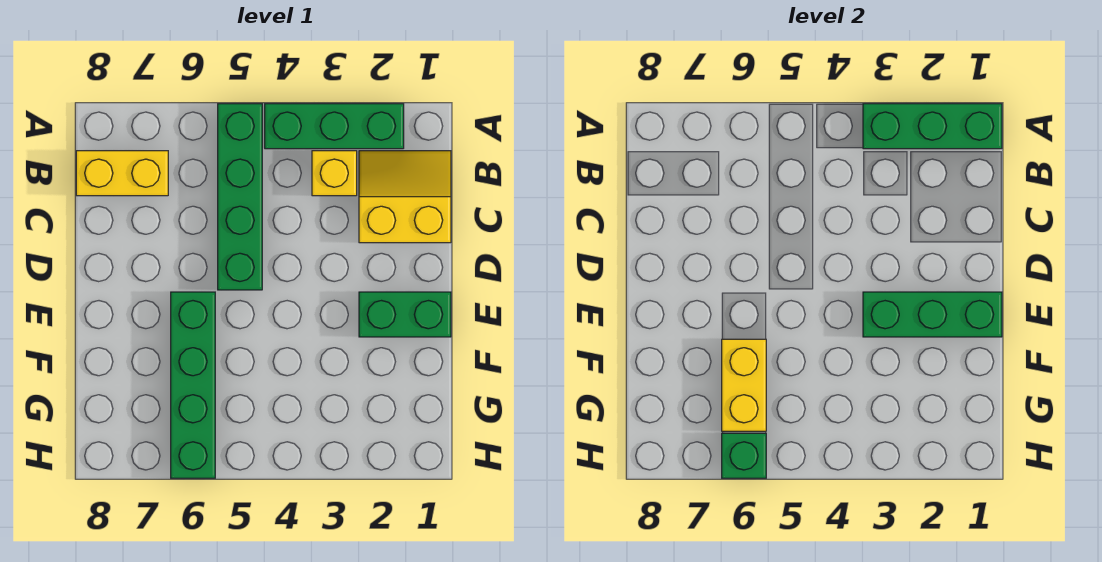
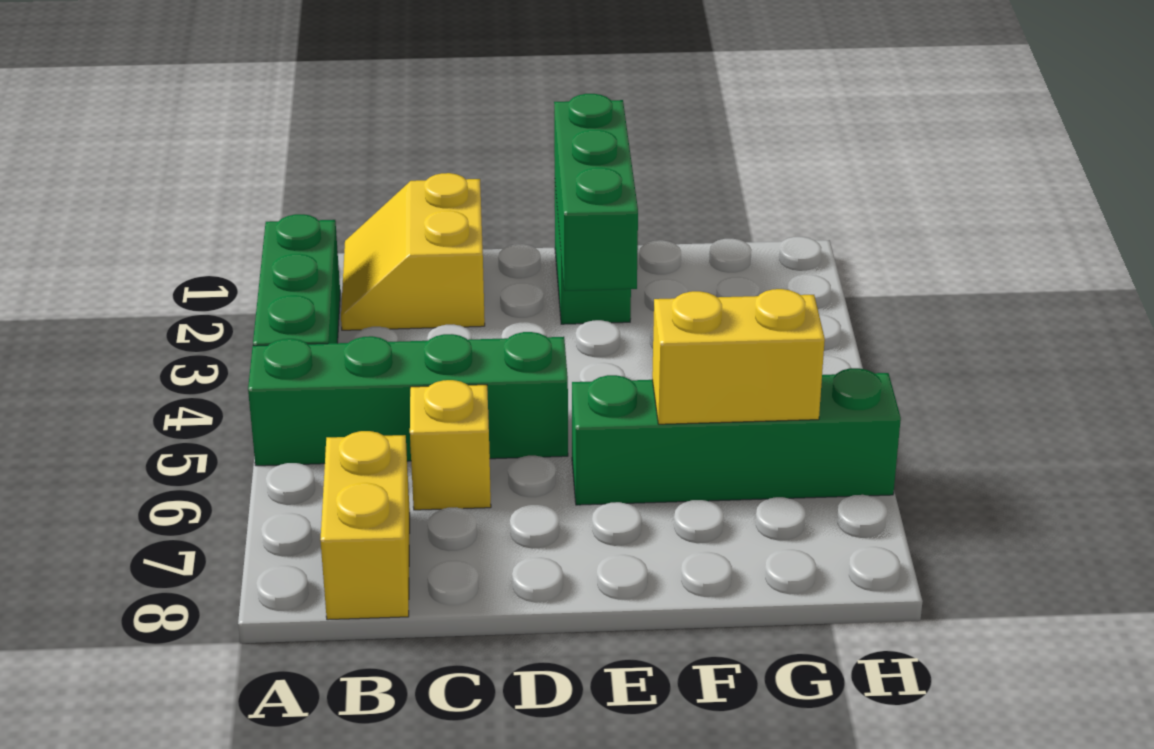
green 1x3 brick [863,104,1002,149] -> none
yellow 1x1 brick [312,151,357,196] -> yellow 1x1 brick moved to [410,380,491,510]
green 1x1 brick [722,433,766,478] -> none

